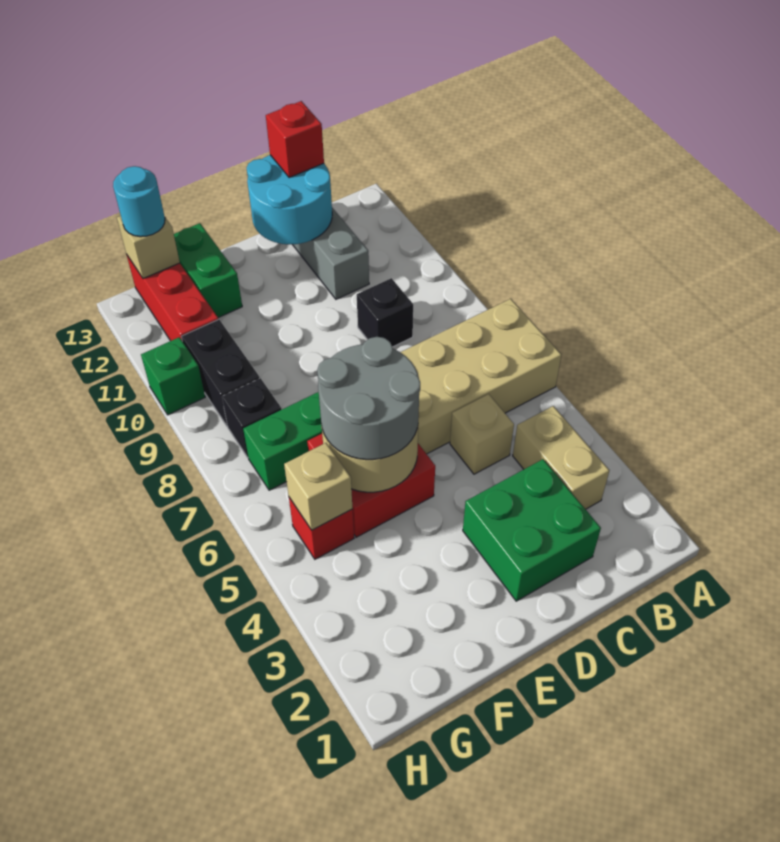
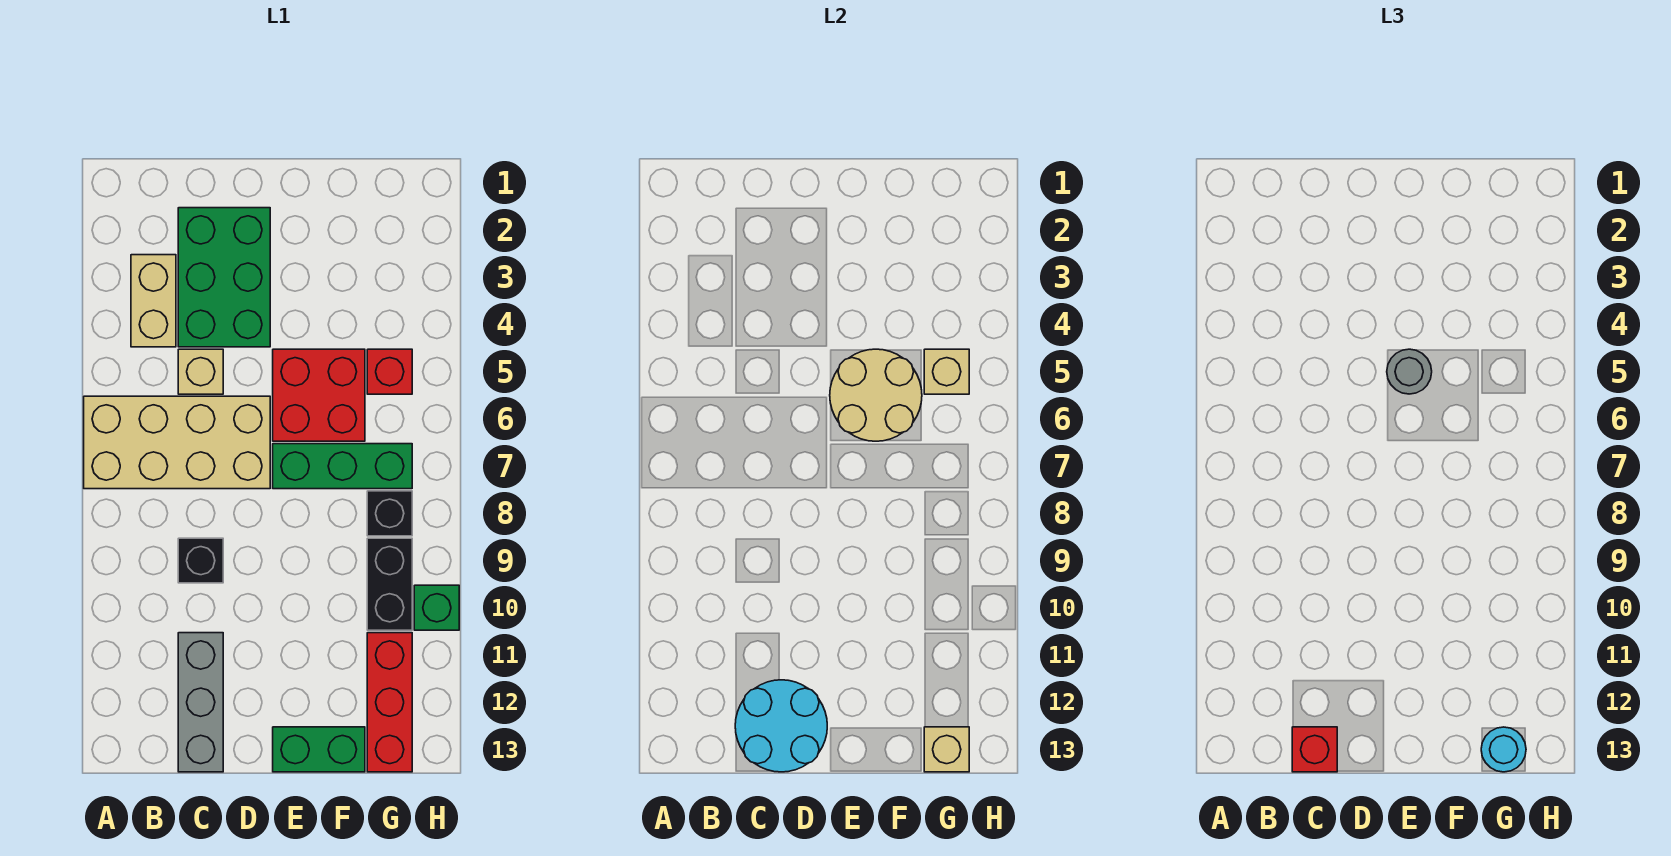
green 2x2 brick [463,459,601,601] -> green 2x3 brick [178,208,270,347]
grey 2x2 round brick [317,337,420,460] -> grey 1x1 round brick [1387,349,1432,394]
green 1x2 brick [174,223,242,318] -> green 1x2 brick turned to [273,727,365,772]

